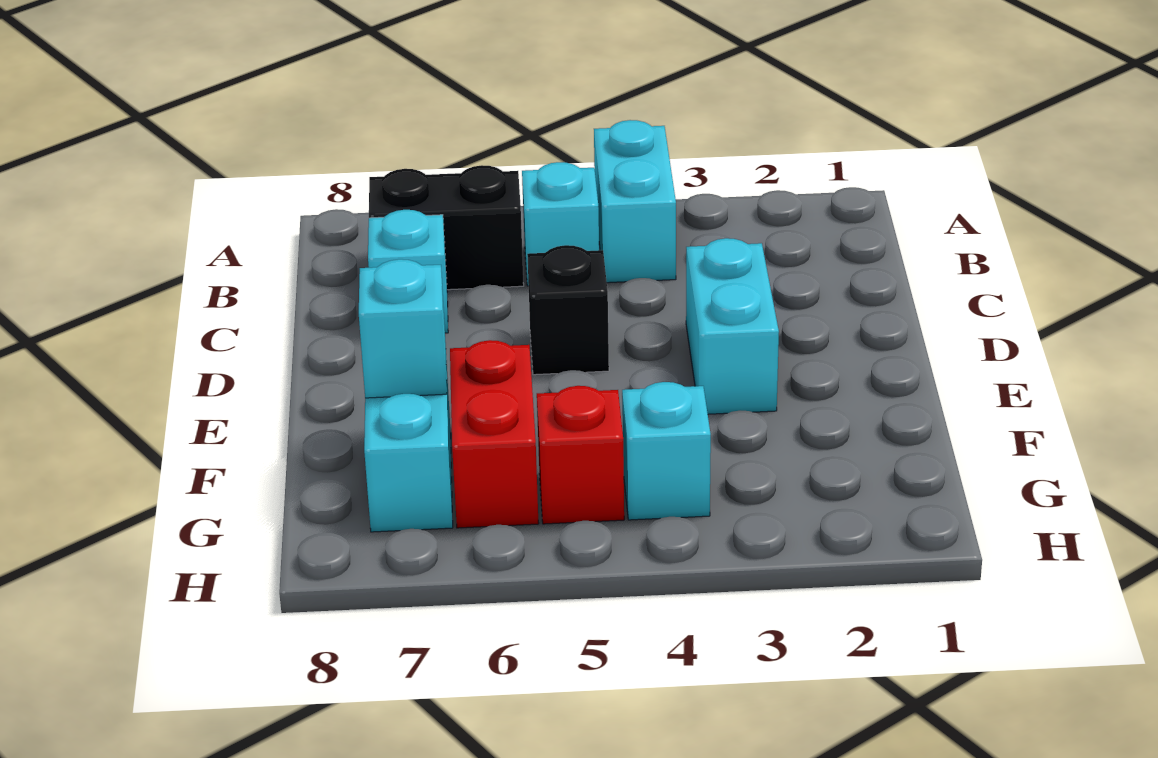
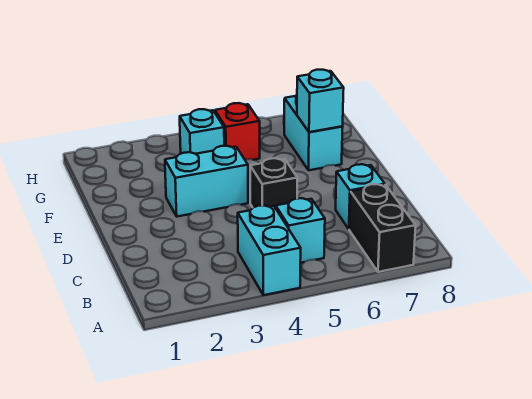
black 1x2 brick [369,165,524,290] -> black 1x2 brick turned to [349,184,416,272]
cyan 1x2 brick [686,238,779,414] -> cyan 1x2 brick turned to [165,146,248,217]
red 1x2 brick [450,340,539,528] -> none

